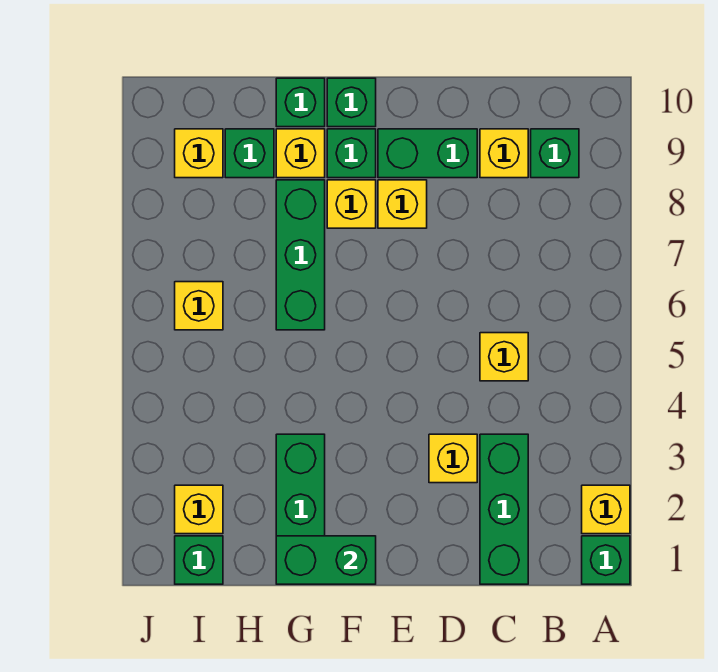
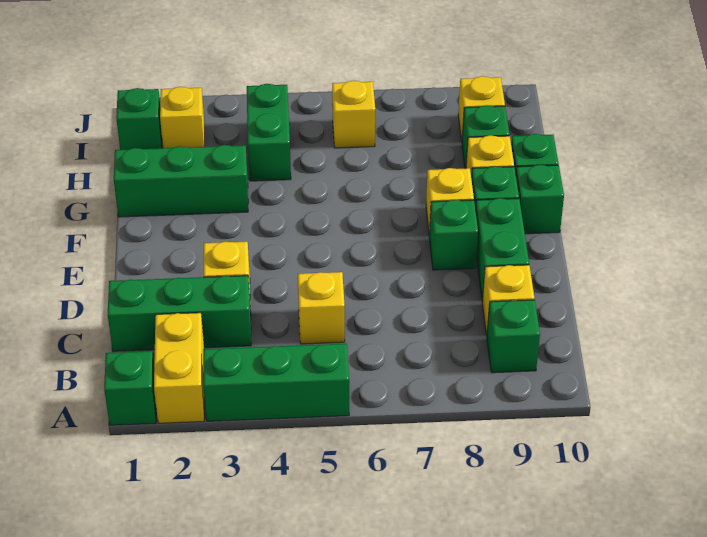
yellow 1x1 brick [582,485,630,534] -> yellow 1x2 brick [154,313,204,423]
yellow 1x1 brick [378,180,427,228] -> green 1x1 brick [429,200,478,270]
green 1x2 brick [276,536,376,584] -> green 1x2 brick moved to [247,84,291,181]
green 1x3 brick [276,180,325,330] -> green 1x3 brick moved to [203,344,349,421]

